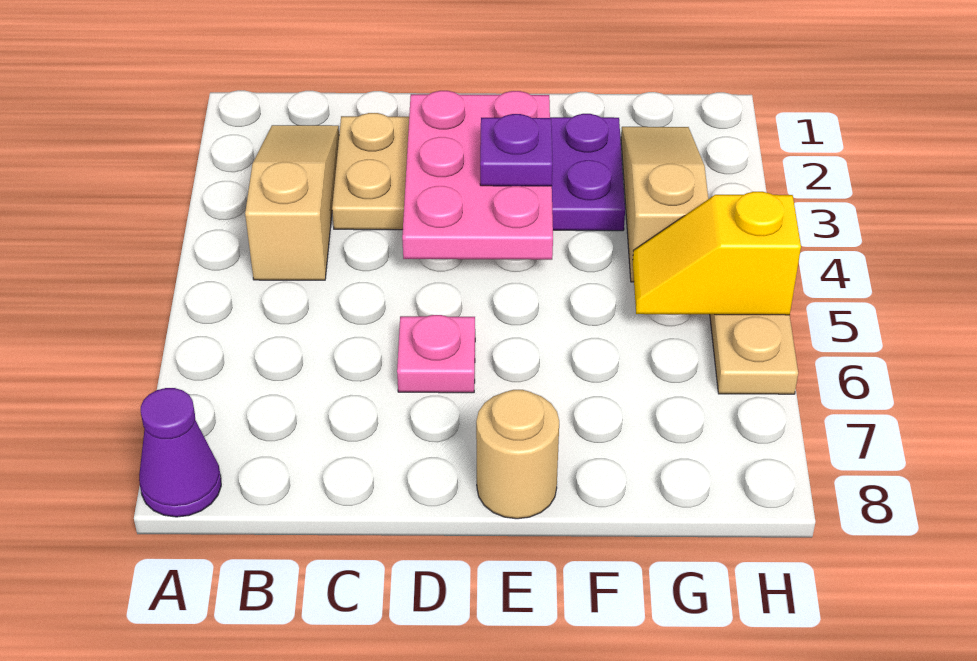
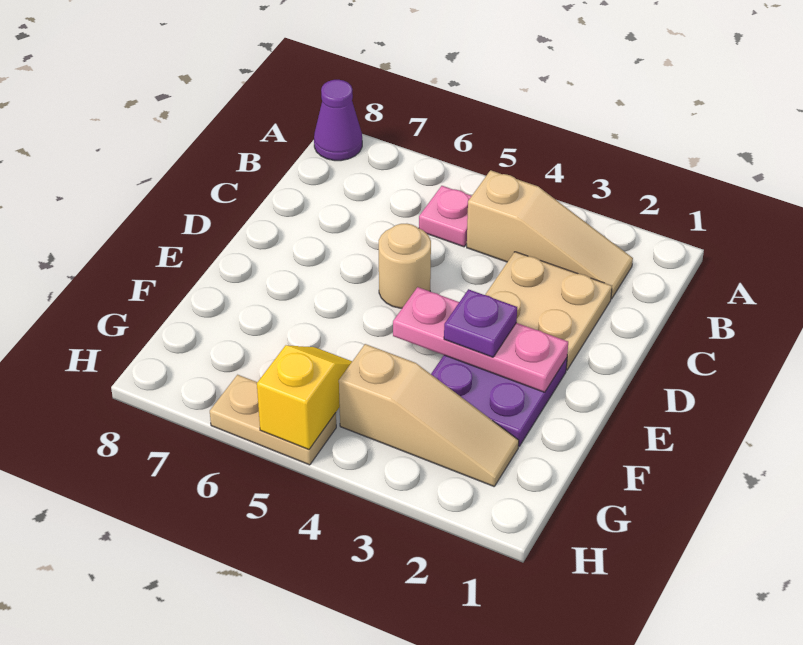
pink 2x3 plate [402,91,553,260] -> pink 1x3 plate [393,287,568,392]
pink 1x1 plate [397,315,475,393] -> pink 1x1 plate moved to [419,186,471,247]
tan 1x1 round brick [476,390,559,519] -> tan 1x1 round brick moved to [379,224,431,308]

